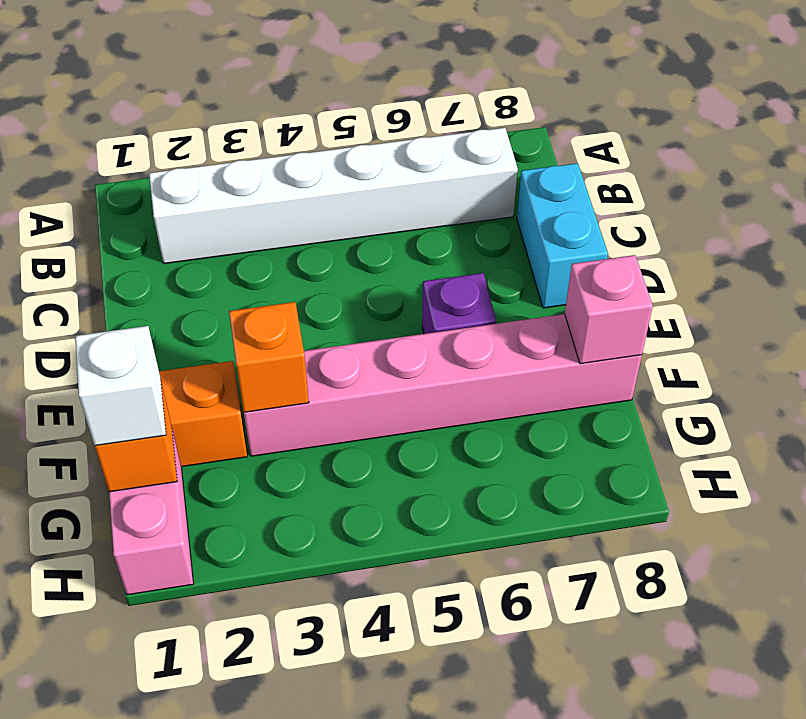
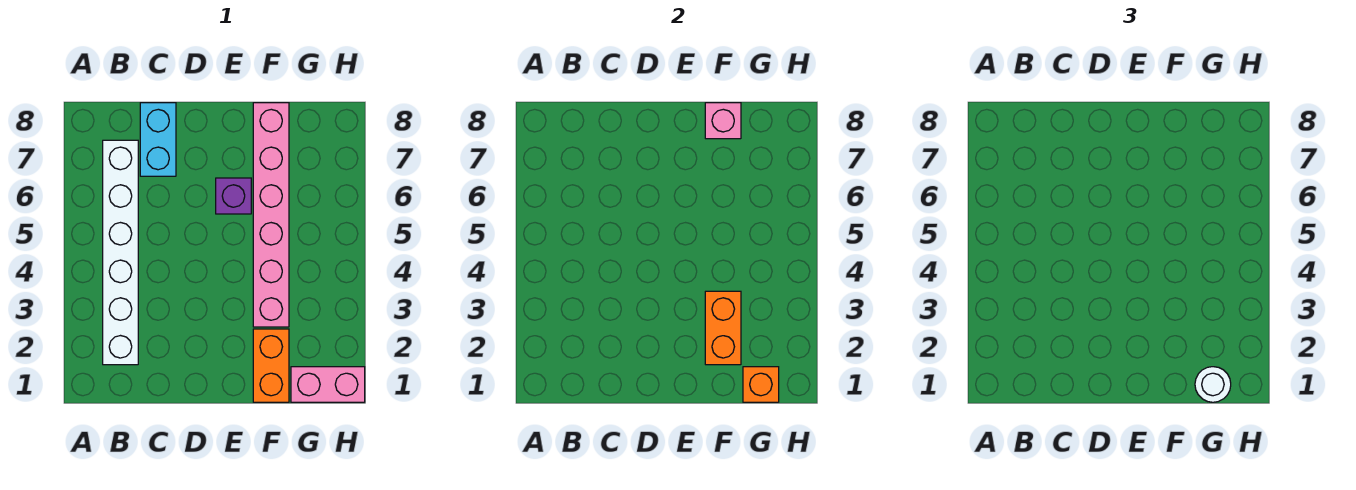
cyan 1x2 brick [517,163,608,308] -> cyan 1x2 brick turned to [140,103,176,176]
orange 1x1 brick [229,302,309,412] -> orange 1x2 brick [705,291,741,365]
white 1x1 brick [75,326,166,446] -> white 1x1 round brick [1195,367,1231,402]

